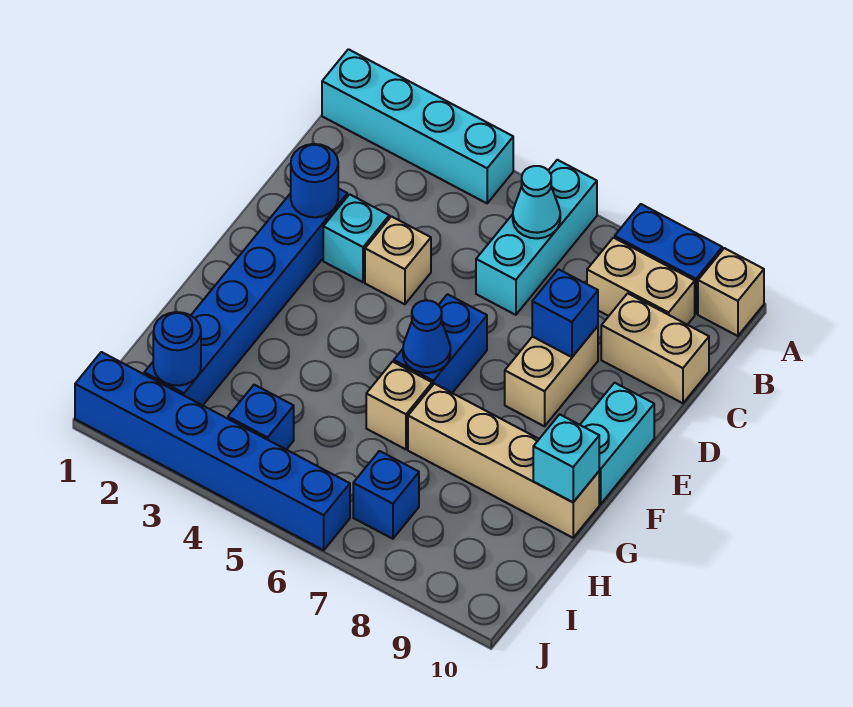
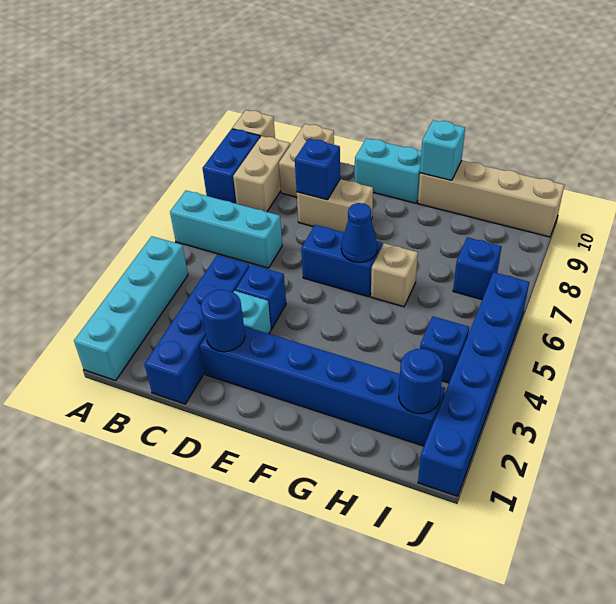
cyan 1x1 cone [513,166,560,239] -> none
none -> blue 1x4 brick [144,255,250,404]
tan 1x1 brick [365,216,431,304] -> blue 1x1 brick [235,265,286,329]
tan 1x4 brick [408,384,599,538] -> tan 1x4 brick turned to [418,161,564,237]

